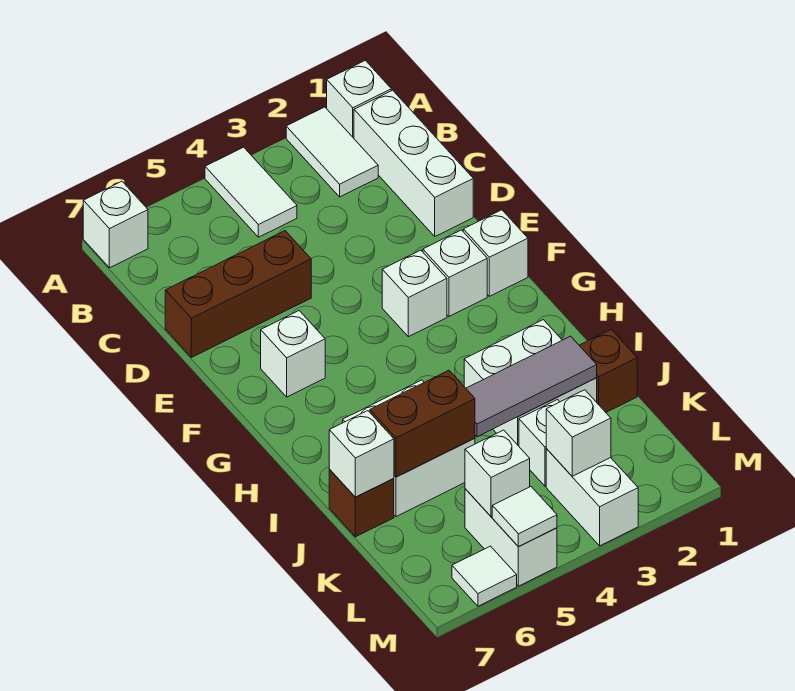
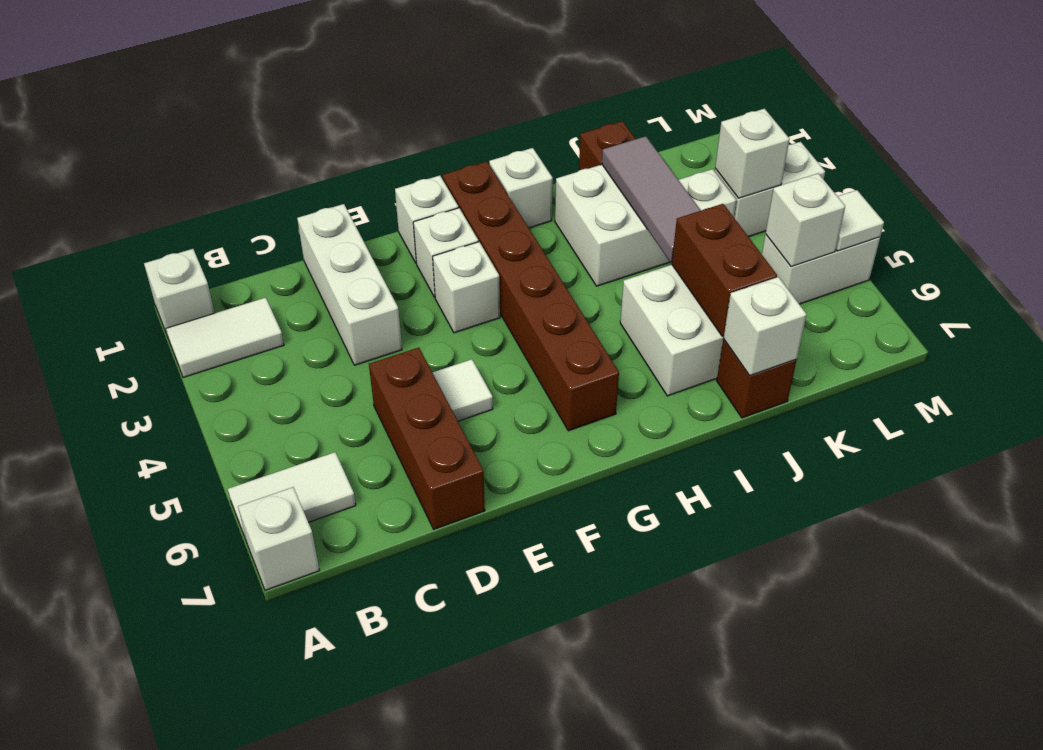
white 1x2 tile [205,147,297,237] -> white 1x2 tile moved to [228,452,356,542]
white 1x3 brick [354,90,473,236] -> white 1x3 brick turned to [297,204,402,365]
white 1x1 brick [261,311,325,397] -> white 1x1 brick moved to [489,148,553,228]
none -> brown 1x6 brick [442,162,619,431]
white 1x1 tile [452,546,517,606] -> white 1x1 tile moved to [432,359,493,421]

